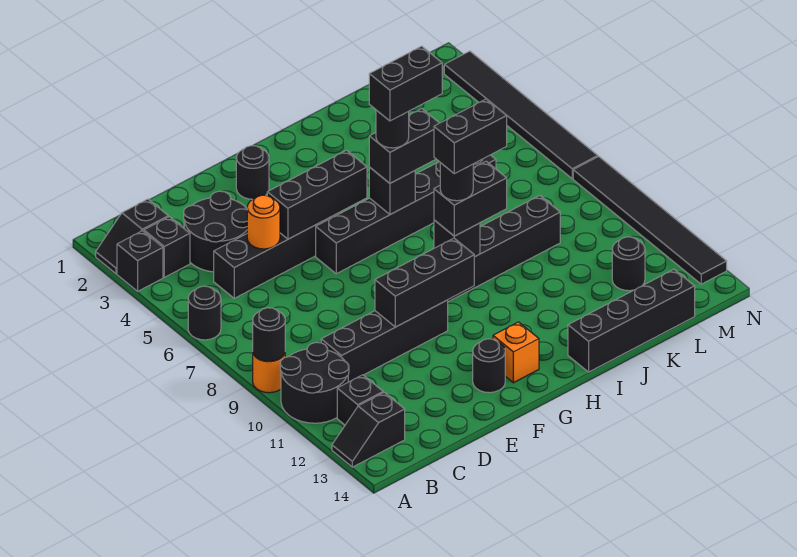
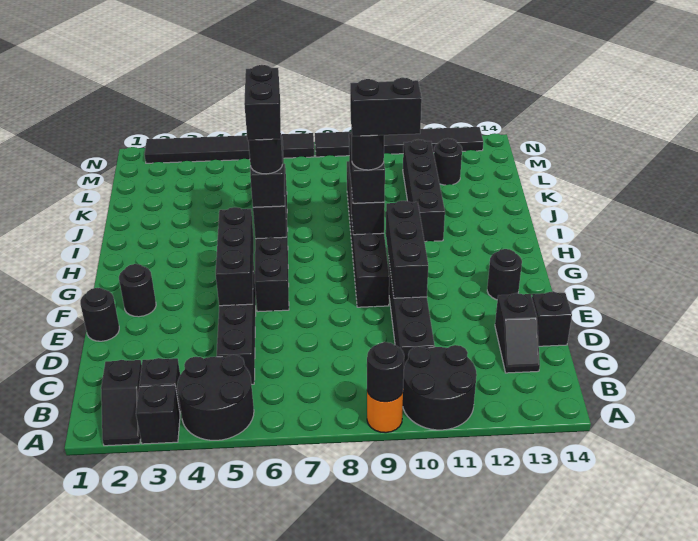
black 1x1 round brick [188,286,221,340] -> black 1x1 round brick moved to [80,288,119,341]
black 1x2 slope [332,392,405,467] -> black 1x2 slope moved to [495,293,540,373]
black 1x1 brick [337,375,383,425] -> black 1x1 brick moved to [532,292,572,346]
black 2x2 round brick [184,191,247,272] -> black 2x2 round brick moved to [177,355,254,440]
orange 1x1 round brick [247,195,280,249] -> none
orange 1x1 brick [493,322,539,383] -> none
black 1x2 brick [434,99,507,174] -> black 1x2 brick turned to [350,78,422,136]
black 1x4 brick [568,269,695,372] -> black 1x4 brick moved to [403,140,445,242]

